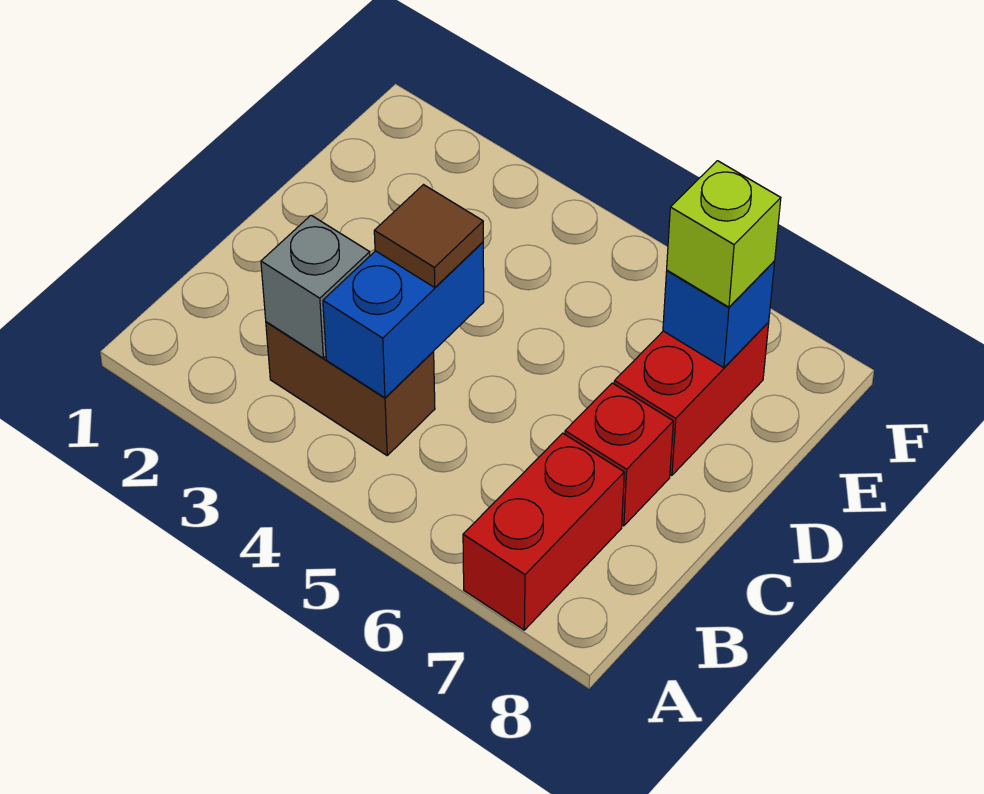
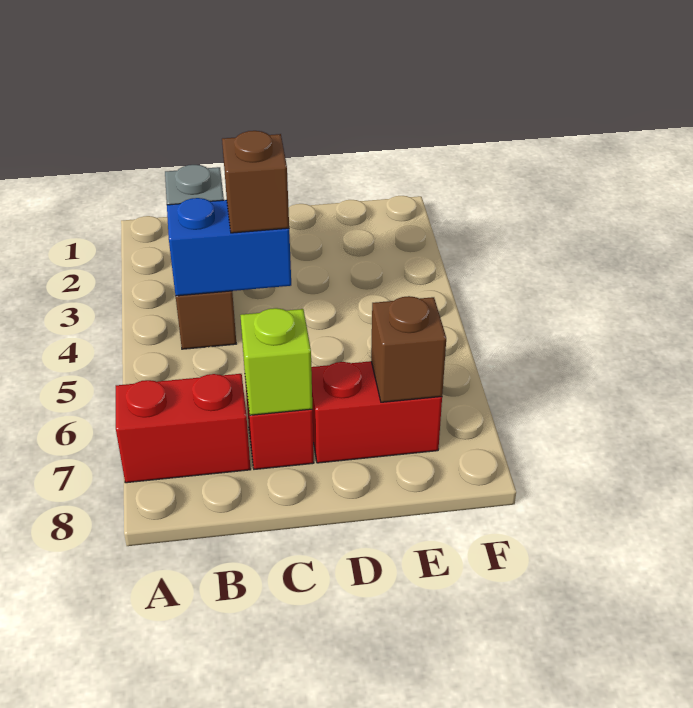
brown 1x1 tile [374,185,483,288] -> brown 1x1 brick [222,131,289,233]
blue 1x1 brick [663,261,775,368] -> brown 1x1 brick [371,296,446,402]
lime 1x1 brick [667,161,781,307] -> lime 1x1 brick moved to [240,308,312,415]

